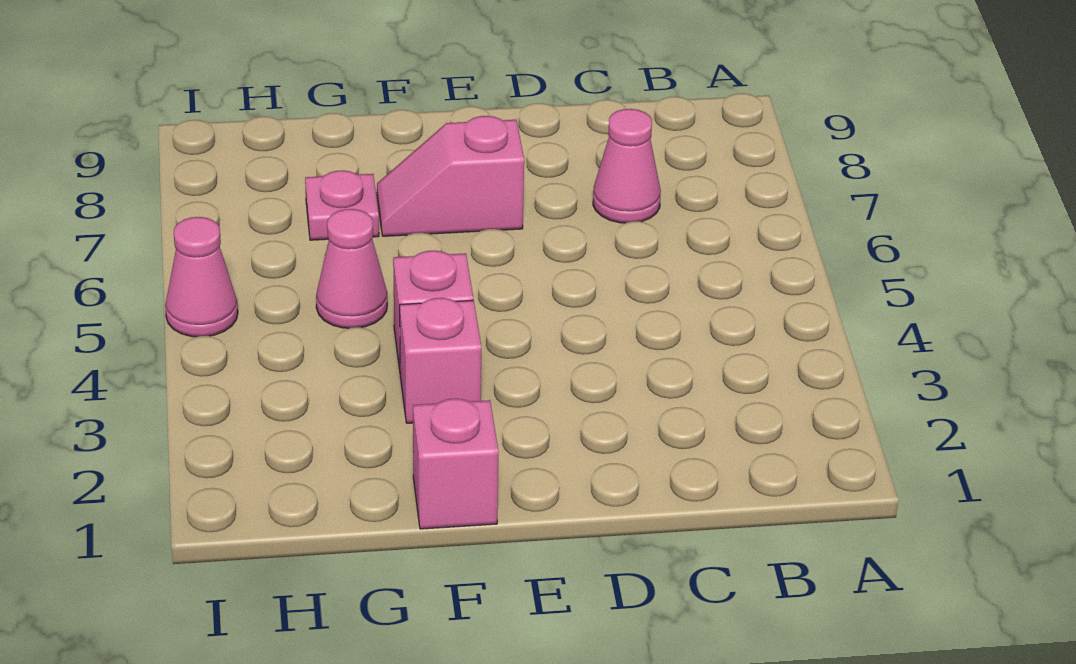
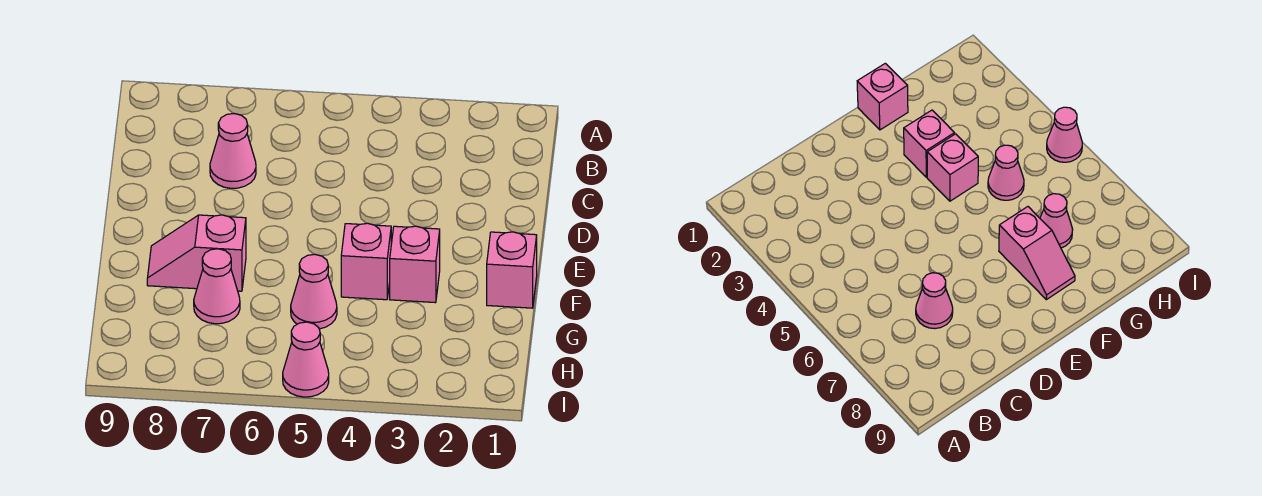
pink 1x2 slope [377,116,524,236] -> pink 1x2 slope turned to [147,215,246,291]
pink 1x1 plate [305,170,379,240] -> pink 1x1 cone [194,249,240,324]

